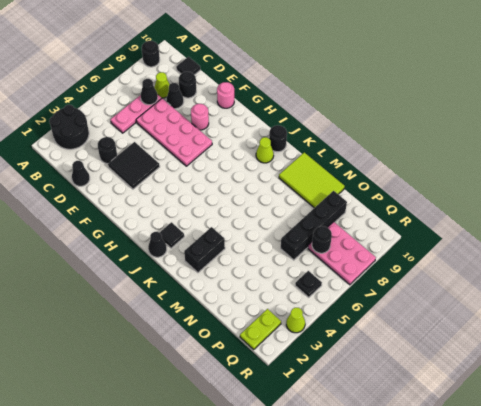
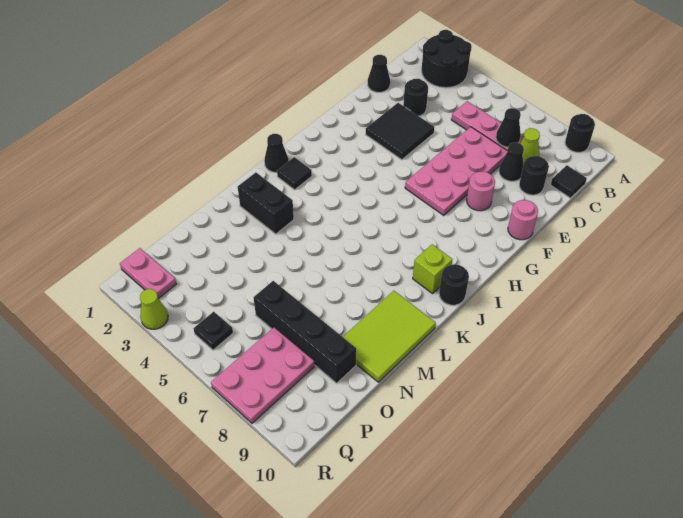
lime 1x1 cone [256,137,274,163] -> lime 1x1 brick [413,244,452,294]
black 1x1 round brick [312,226,332,253] -> none
lime 1x2 plate [240,309,281,349] -> pink 1x2 plate [120,248,176,299]

